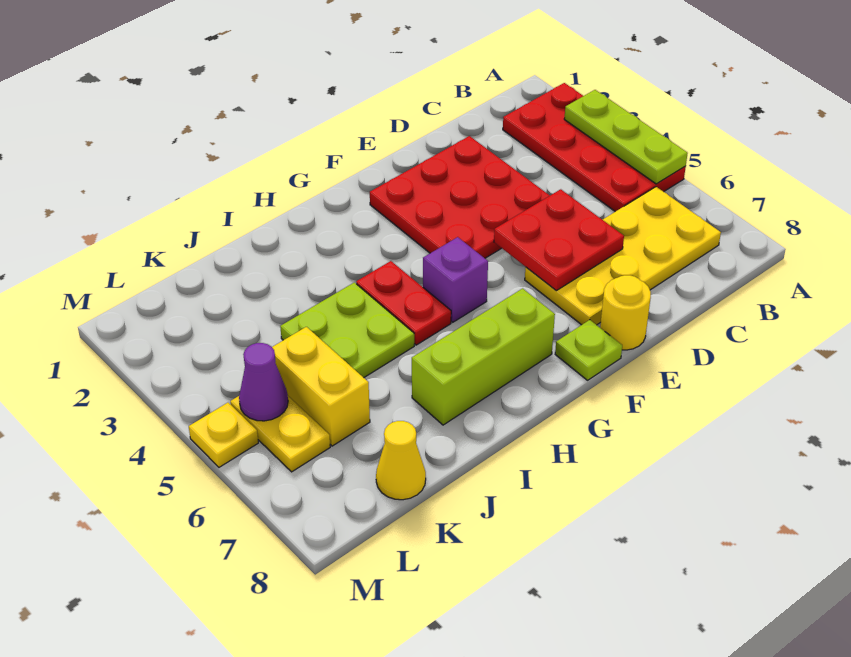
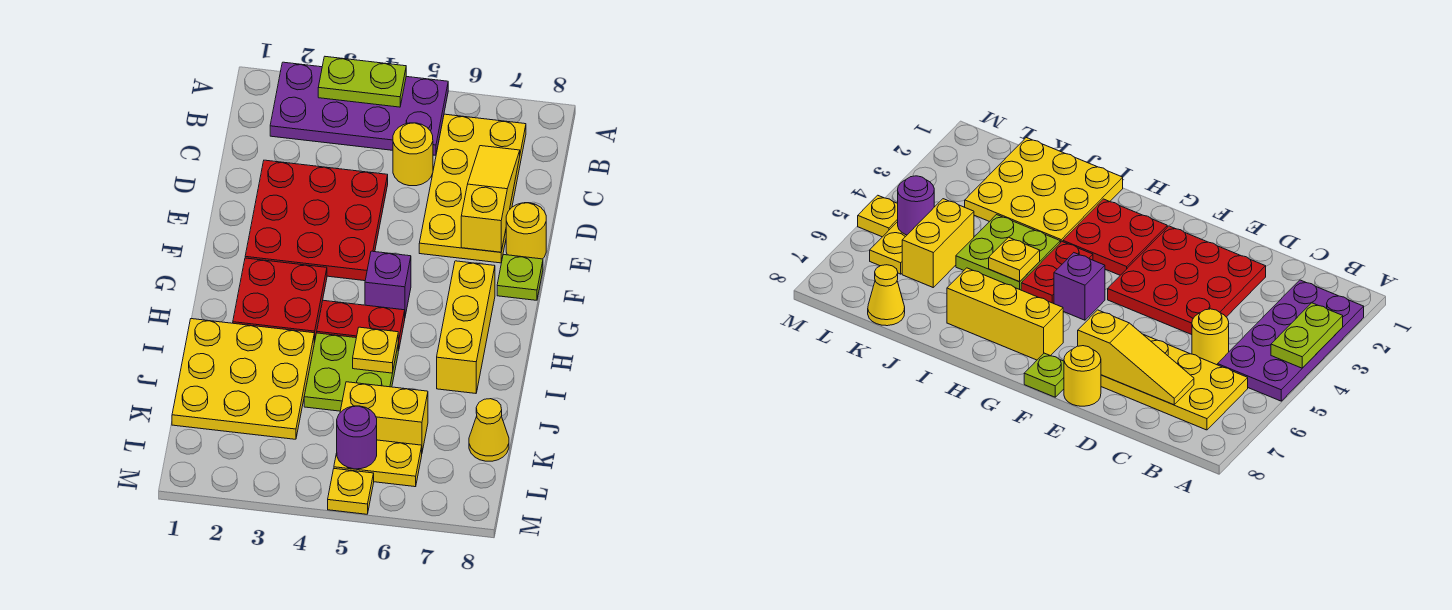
red 2x4 plate [503,83,686,212] -> purple 2x4 plate [270,62,448,155]
lime 1x3 plate [564,90,688,184] -> lime 1x2 plate [318,57,406,107]
none -> yellow 1x1 round brick [393,123,433,186]
none -> yellow 1x3 slope [461,146,520,252]
red 2x2 plate [494,189,624,291] -> red 2x2 plate moved to [233,258,327,341]
lime 1x3 brick [412,288,555,425] -> yellow 1x3 brick [437,261,495,393]
none -> yellow 3x3 plate [172,319,315,439]
none -> yellow 1x1 plate [353,327,398,373]
purple 1x1 cone [239,343,288,421] -> purple 1x1 round brick [337,406,377,469]

